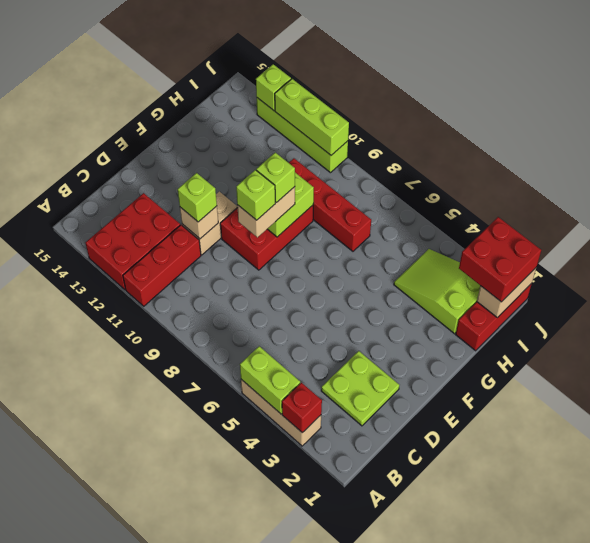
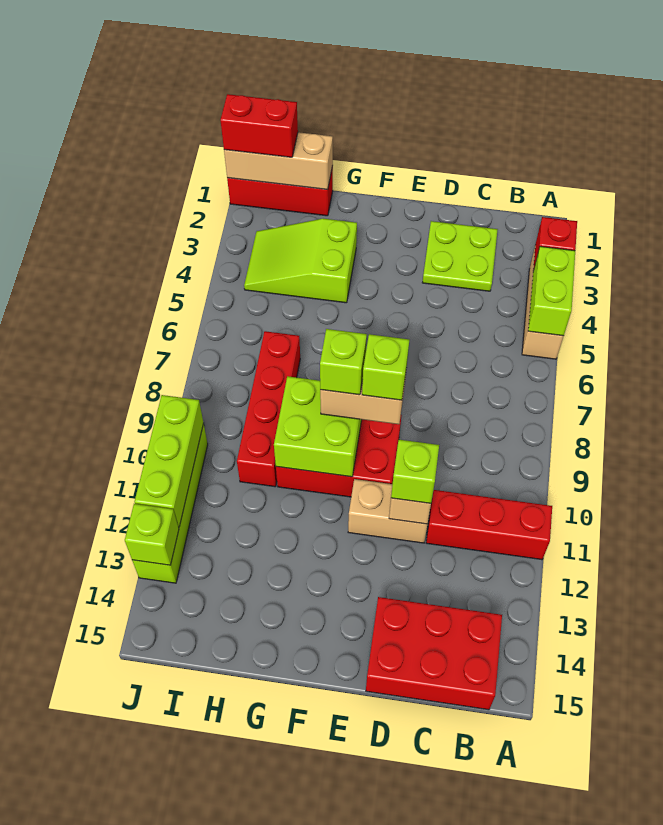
red 2x3 brick [85,193,180,290] -> red 2x3 brick moved to [366,597,502,710]
lime 2x3 slope [394,249,480,334] -> lime 2x3 slope turned to [244,219,357,303]
tan 1x2 brick [477,268,536,318] -> tan 1x3 brick [224,132,333,190]
red 2x2 brick [459,217,541,302] -> red 1x2 brick [221,94,298,157]

